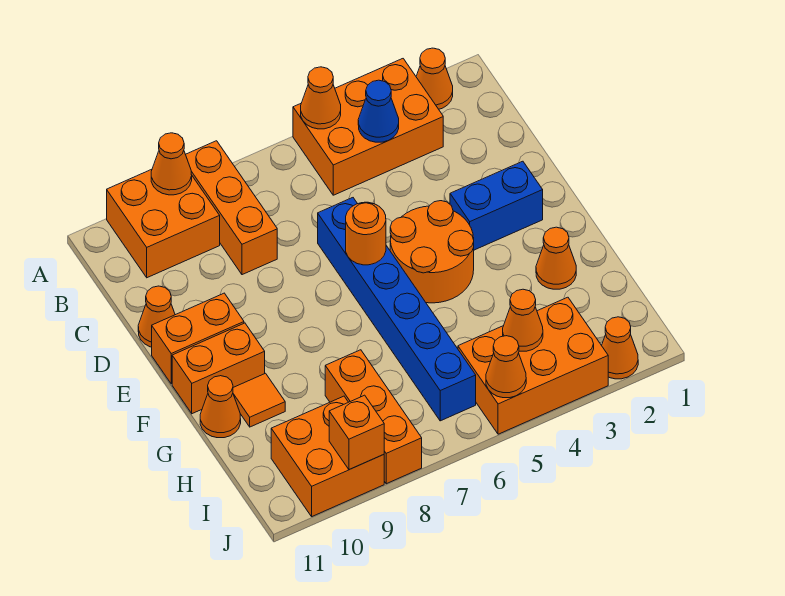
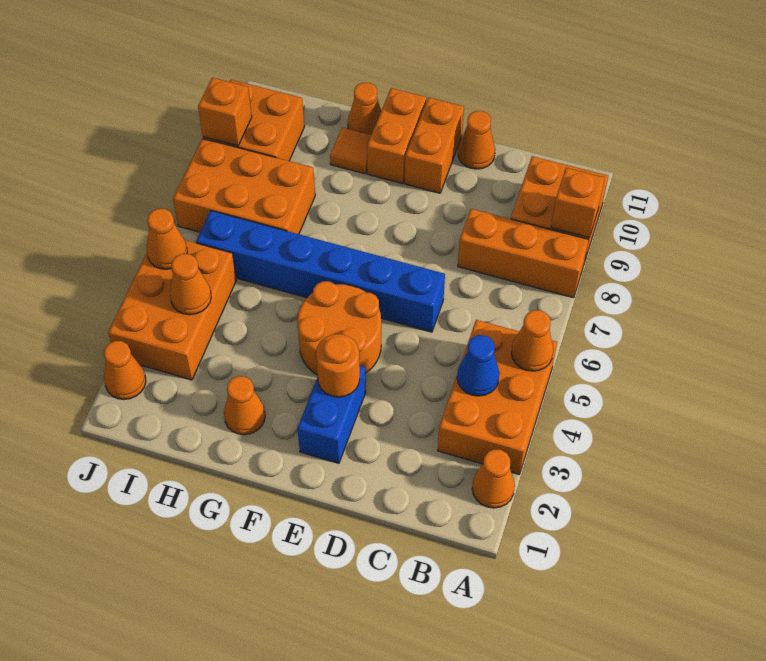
orange 1x1 cone [151,133,192,195] -> orange 1x1 brick [551,168,605,238]
orange 1x1 round brick [346,202,386,265] -> orange 1x1 round brick moved to [316,334,360,397]
orange 1x3 brick [325,350,422,484] -> orange 2x3 brick [173,138,315,234]

